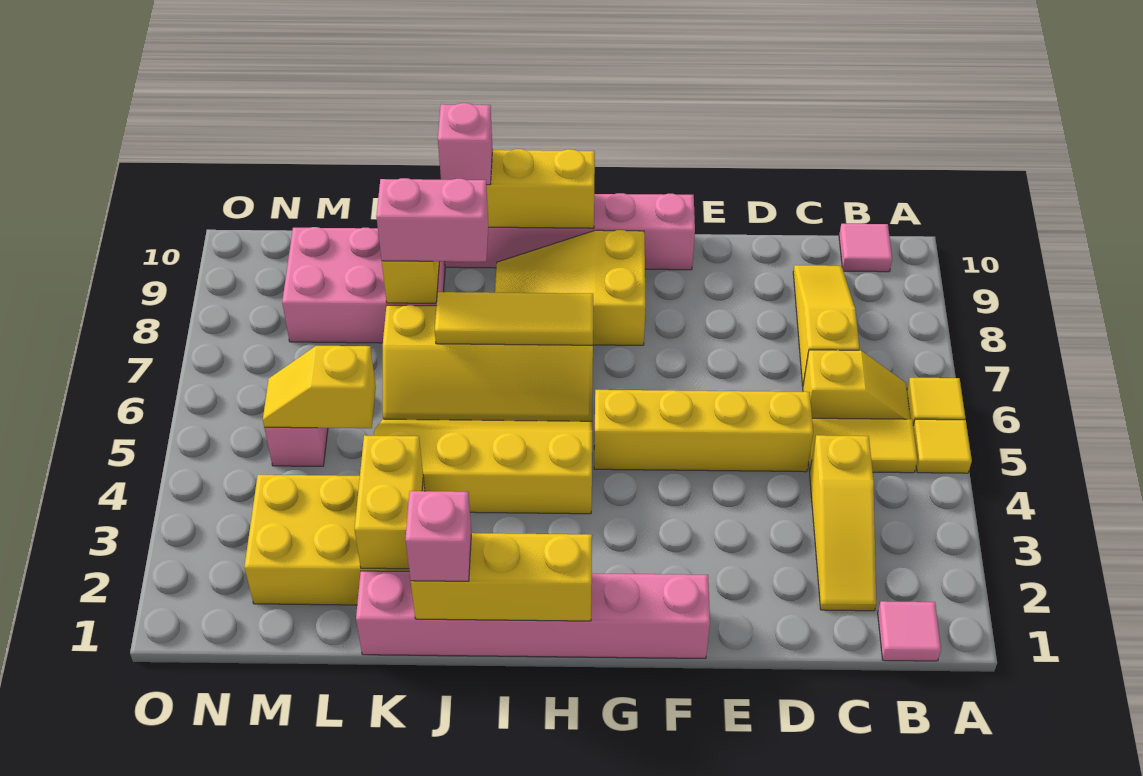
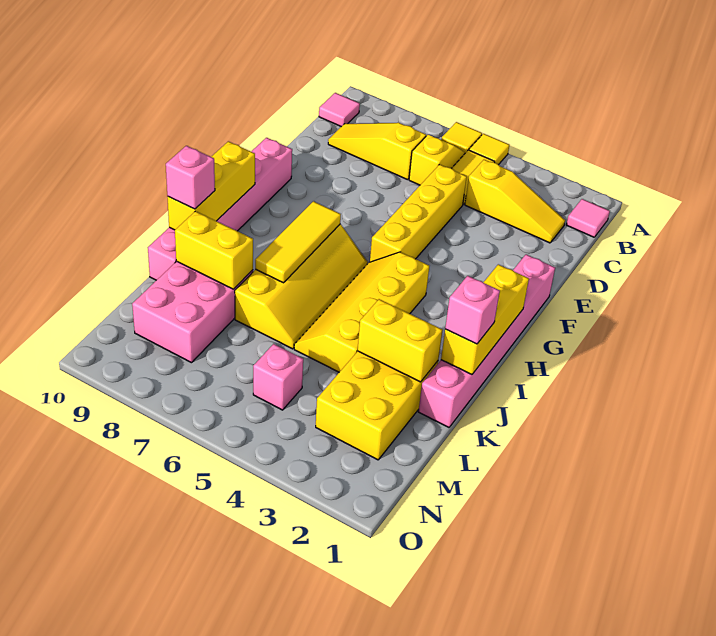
yellow 2x3 slope [495,230,646,345] -> none
pink 1x2 brick [376,178,489,262] -> none
yellow 1x2 slope [263,346,376,428] -> none

